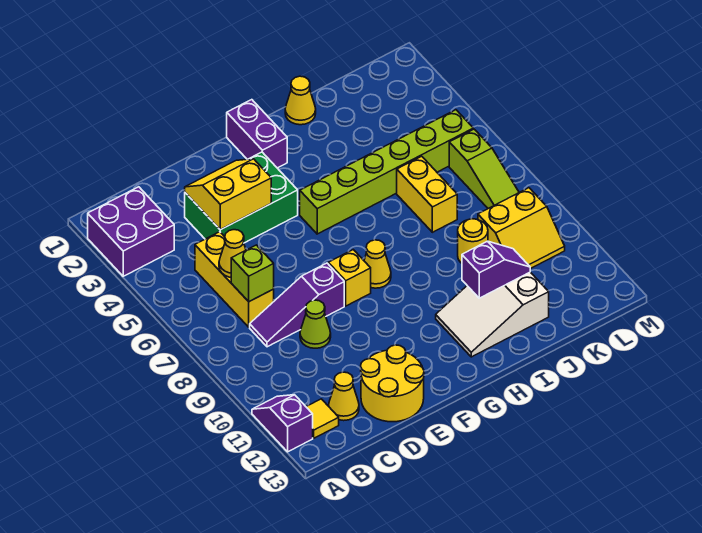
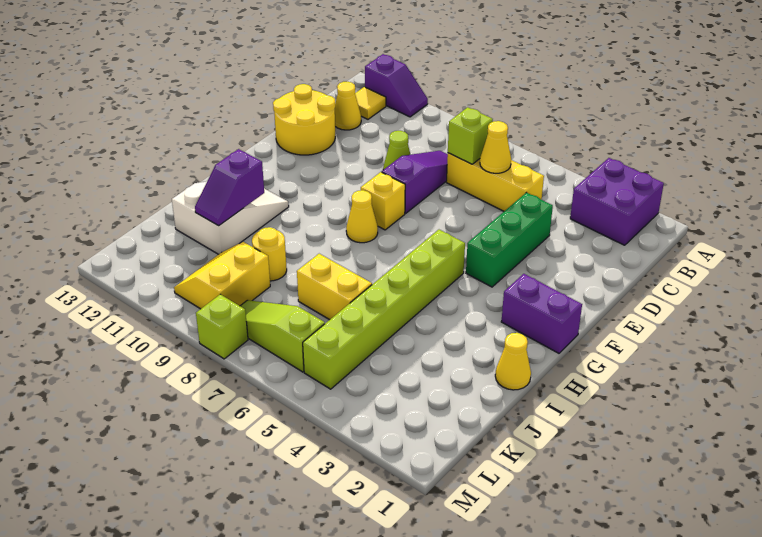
green 2x3 brick [185,152,298,243] -> green 1x3 brick [466,193,553,287]
yellow 2x2 slope [185,159,271,230] -> none
none -> lime 1x1 brick [196,294,248,359]

